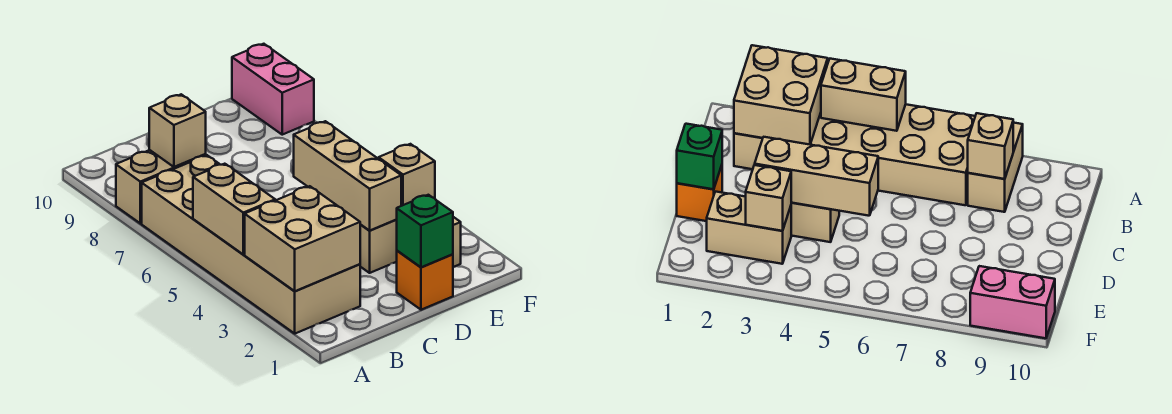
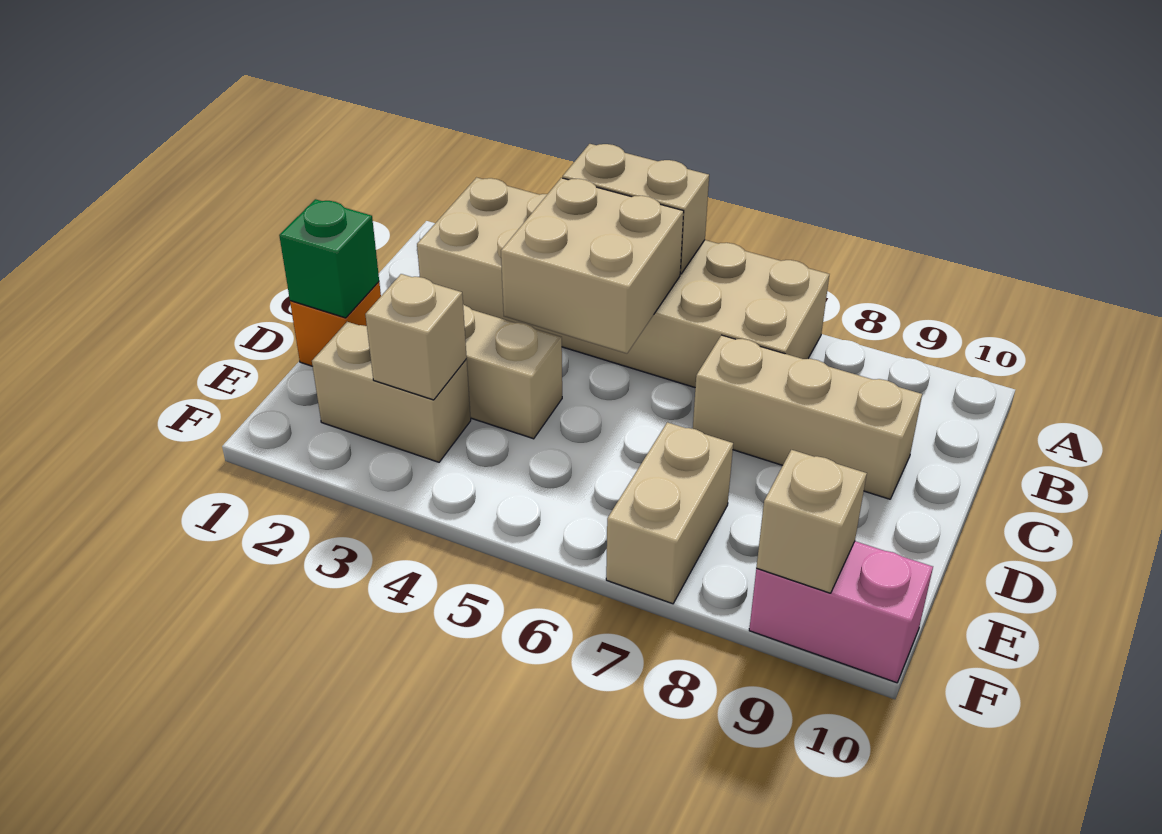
tan 2x2 brick [245,186,360,291] -> tan 2x2 brick moved to [501,178,684,353]
tan 1x2 brick [116,150,206,223] -> tan 1x2 brick moved to [606,422,733,604]
tan 1x1 brick [149,94,206,167] -> tan 1x1 brick moved to [756,450,867,593]
tan 1x3 brick [294,121,401,231] -> tan 1x3 brick moved to [693,335,922,499]

